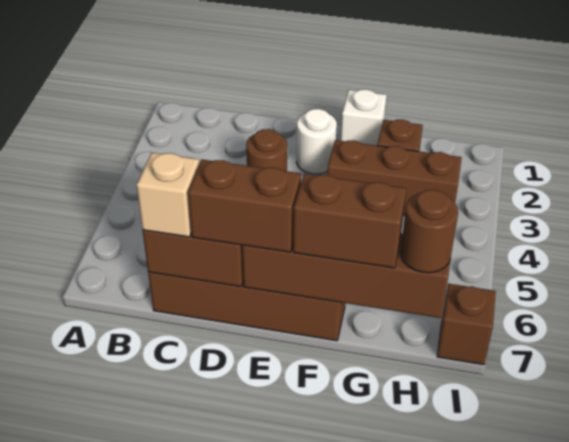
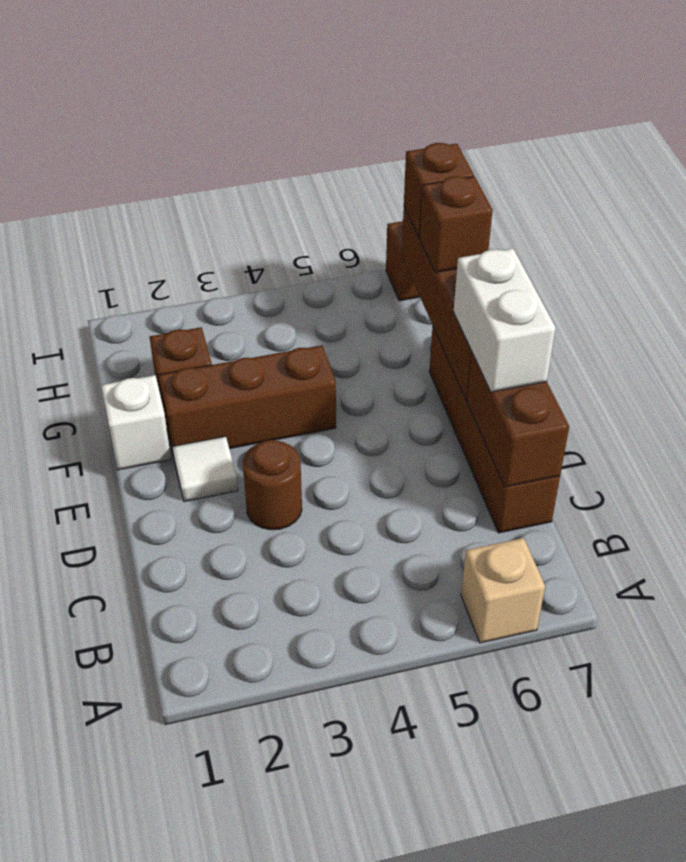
tan 1x1 brick [137,153,199,237] -> tan 1x1 brick moved to [461,538,545,643]
brown 1x2 brick [188,160,301,252] -> white 1x2 brick [454,249,556,392]
white 1x1 round brick [296,109,337,174] -> white 1x1 tile [172,436,238,502]
brown 1x3 brick [327,140,462,216] -> brown 1x3 brick turned to [158,345,336,453]
brown 1x2 brick [293,174,406,268] -> brown 1x1 brick [419,176,493,273]
brown 1x1 round brick [401,190,458,273] -> brown 1x1 brick [404,143,474,237]

